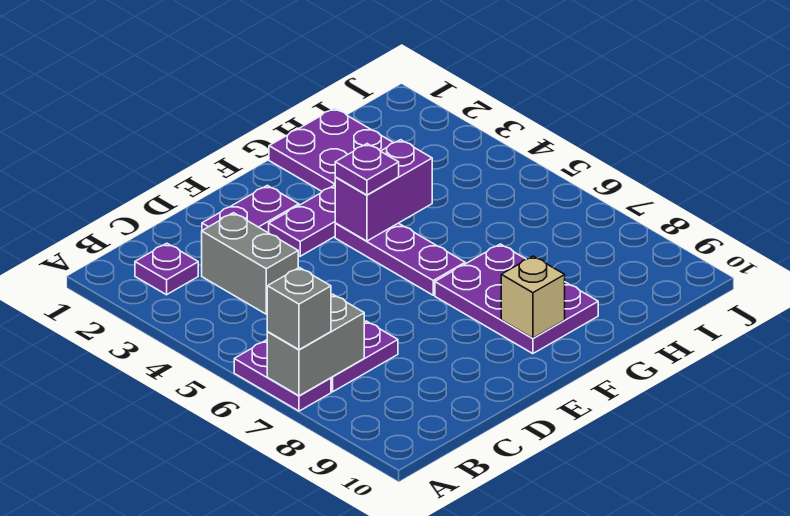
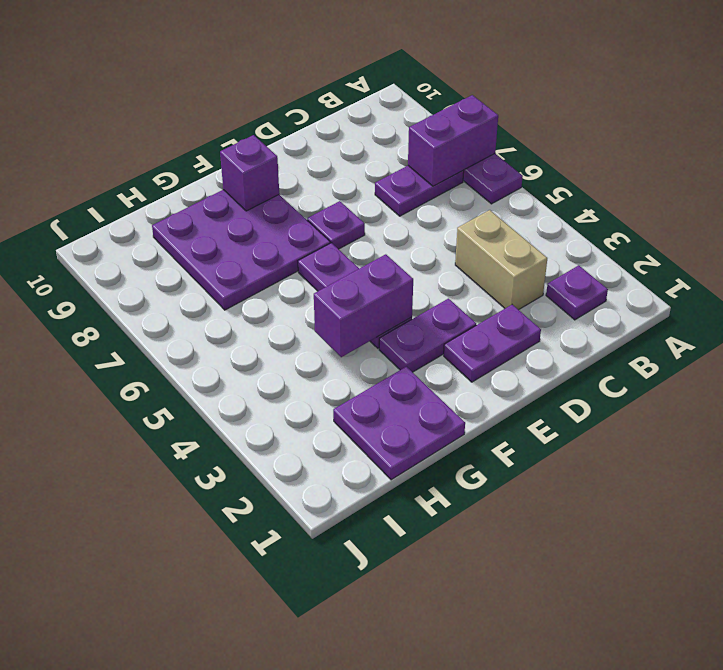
grey 1x2 brick [267,294,364,396] -> purple 1x2 brick [408,95,498,186]
grey 1x1 brick [267,268,331,350] -> none
grey 1x2 brick [202,213,298,314] -> tan 1x2 brick [455,210,547,310]
purple 1x1 plate [335,144,399,195] -> purple 1x1 plate moved to [307,201,365,249]
purple 2x3 plate [435,244,598,354] -> purple 3x3 plate [152,190,330,310]
tan 1x1 brick [501,256,565,338] -> purple 1x1 brick [220,135,279,211]

